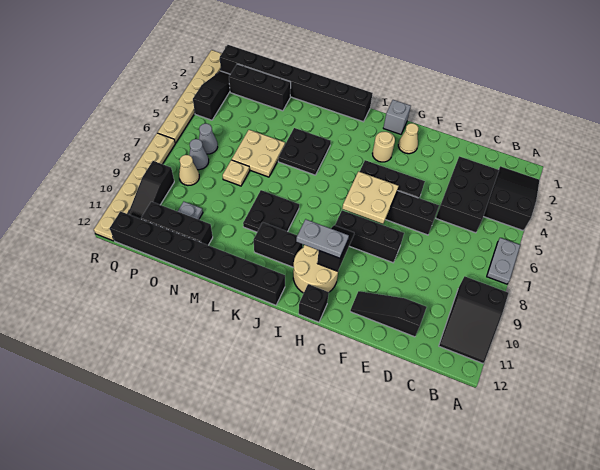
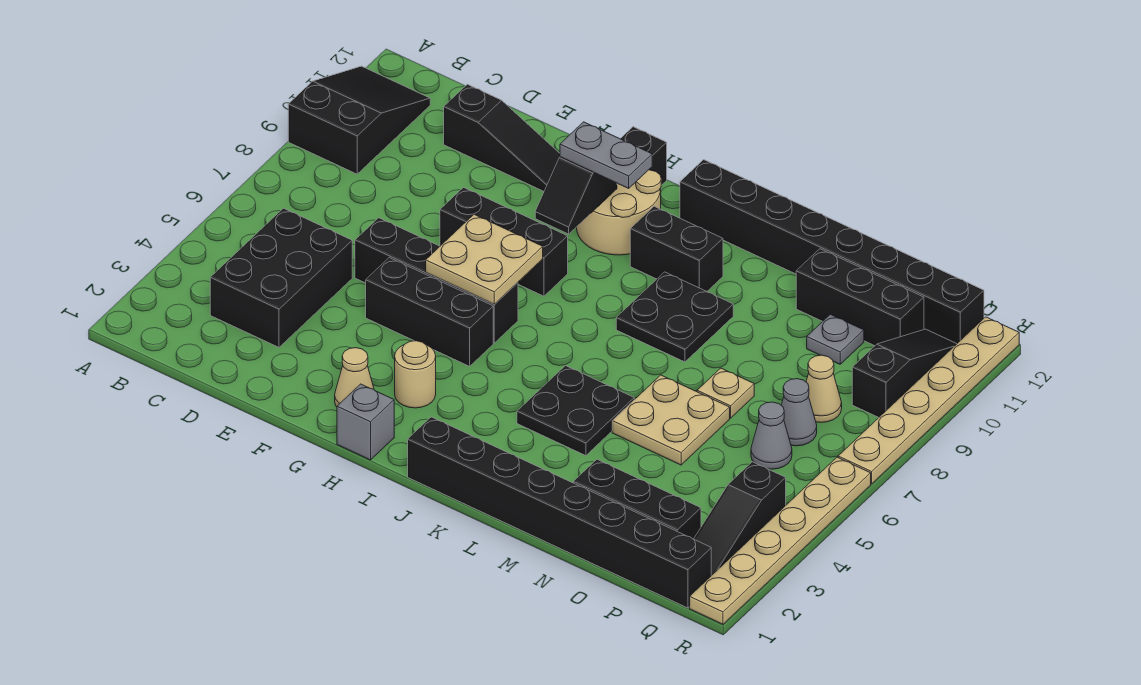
black 2x3 slope [484,166,539,230] -> none
grey 1x2 plate [487,238,520,284] -> none

